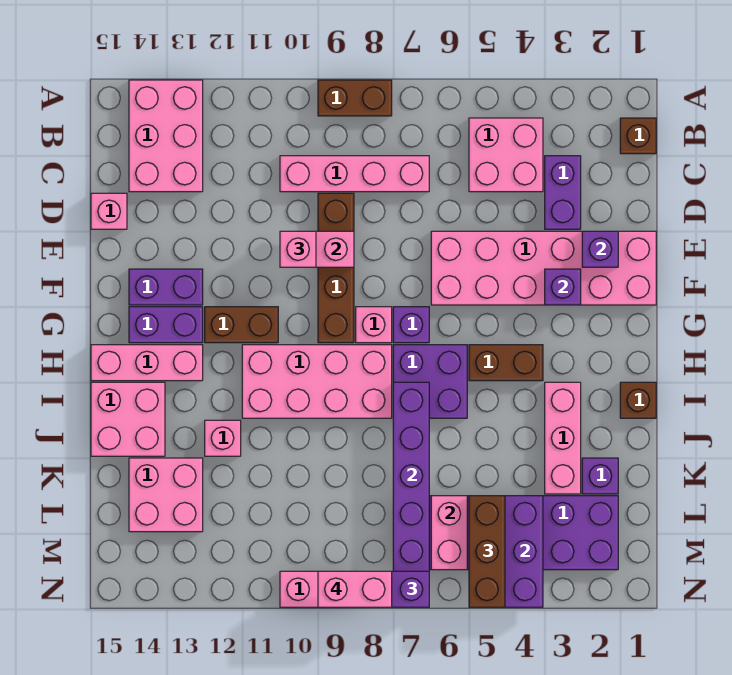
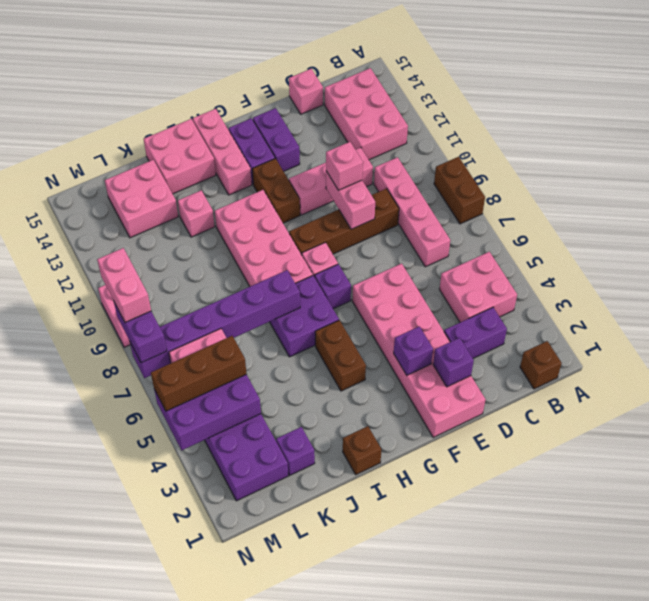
pink 2x3 brick [129,80,203,192] -> pink 2x3 brick turned to [325,68,408,160]
pink 1x3 brick [545,382,581,494] -> pink 1x3 brick moved to [289,147,373,215]

